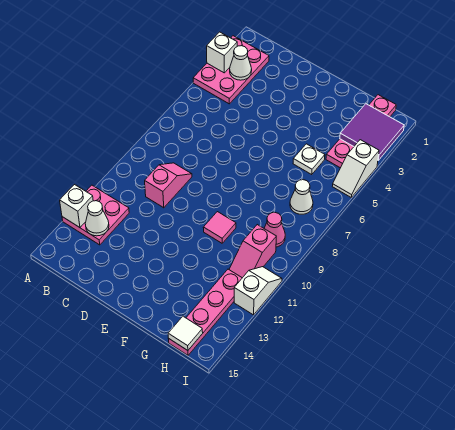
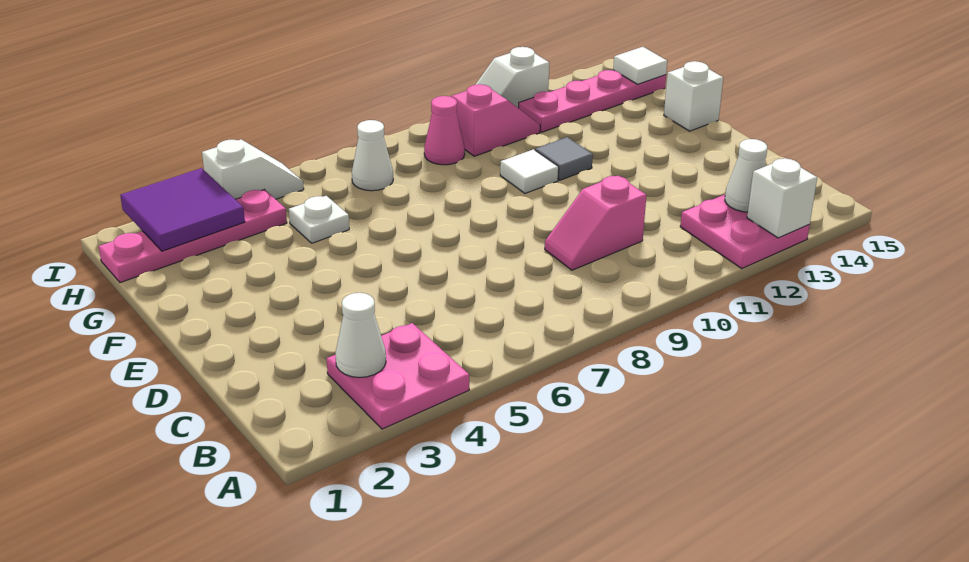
pink 2x3 plate [193,36,269,104] -> pink 2x2 plate [327,323,469,429]
white 1x1 brick [207,32,237,73] -> white 1x1 brick moved to [664,61,723,131]
pink 1x1 tile [203,212,236,243] -> white 1x1 tile [500,149,559,193]
none -> grey 1x1 tile [535,137,593,180]

